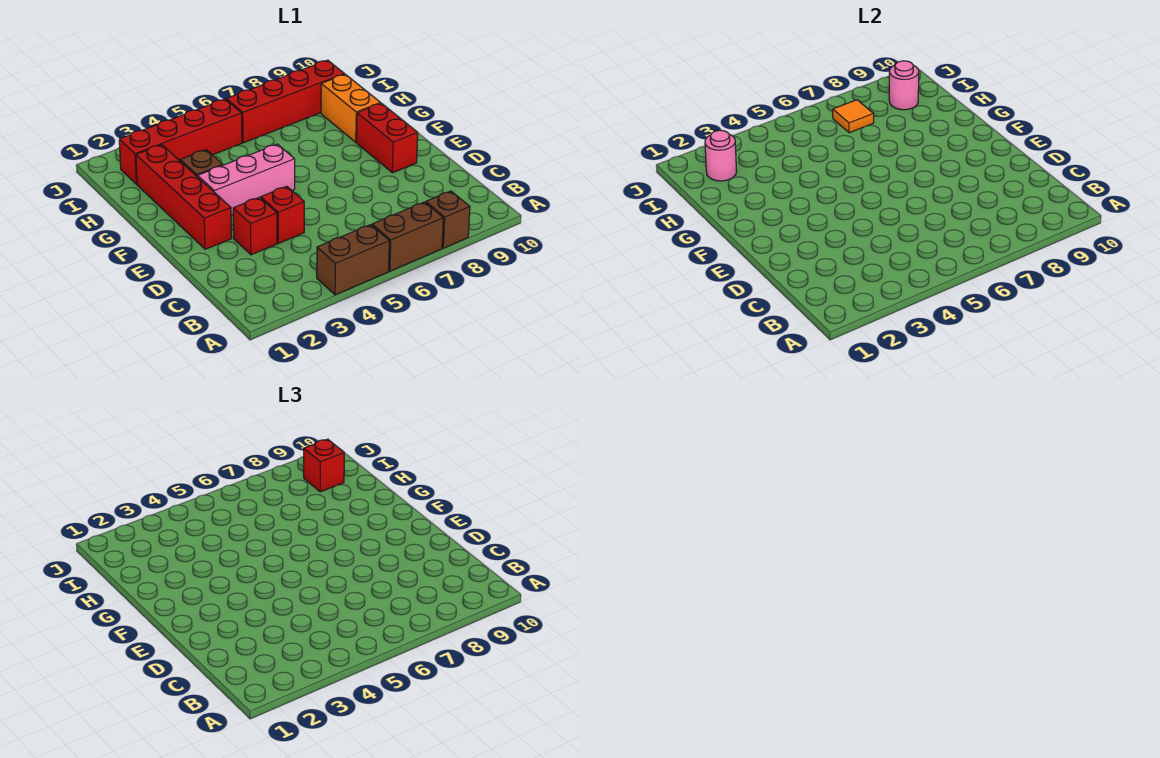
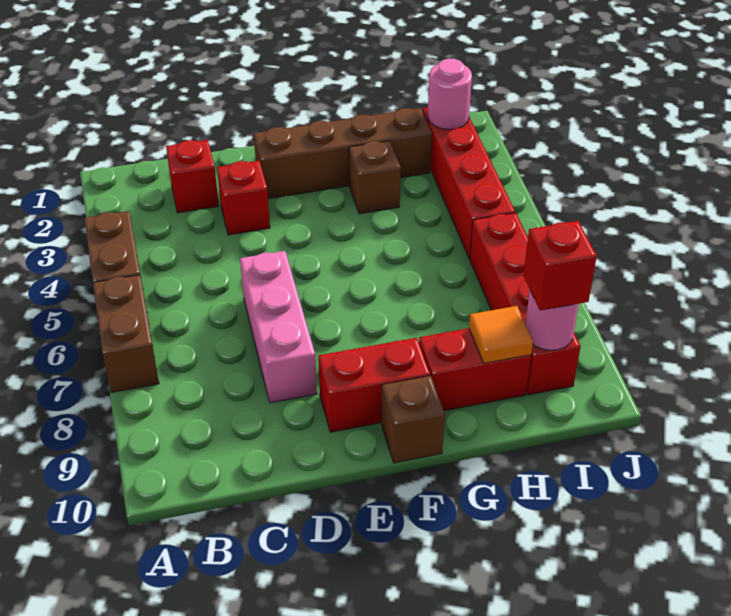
brown 1x1 brick [426,191,470,248] -> brown 1x1 brick moved to [381,376,445,463]
red 1x1 brick [261,186,304,243] -> red 1x1 brick moved to [166,140,219,213]
red 1x4 brick [136,145,232,249] -> brown 1x4 brick [254,108,432,199]
pink 1x3 brick [198,144,295,215] -> pink 1x3 brick moved to [240,251,317,403]
orange 1x2 brick [321,74,381,142] -> red 1x2 brick [419,328,531,411]
orange 1x1 tile [833,100,874,133] -> orange 1x1 tile moved to [469,306,533,363]

